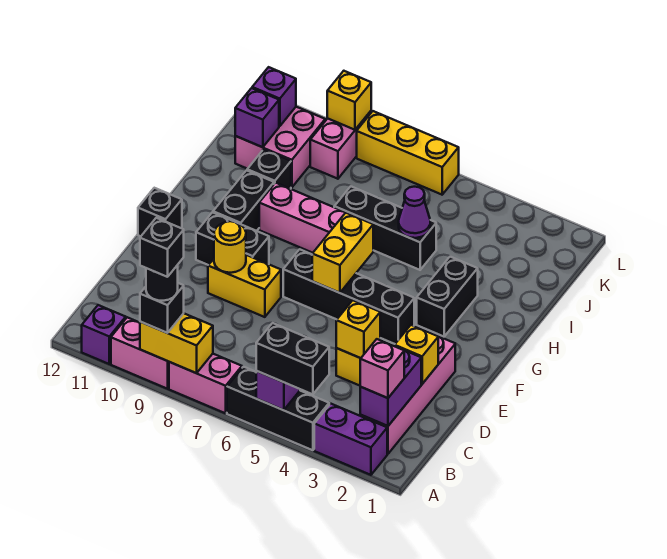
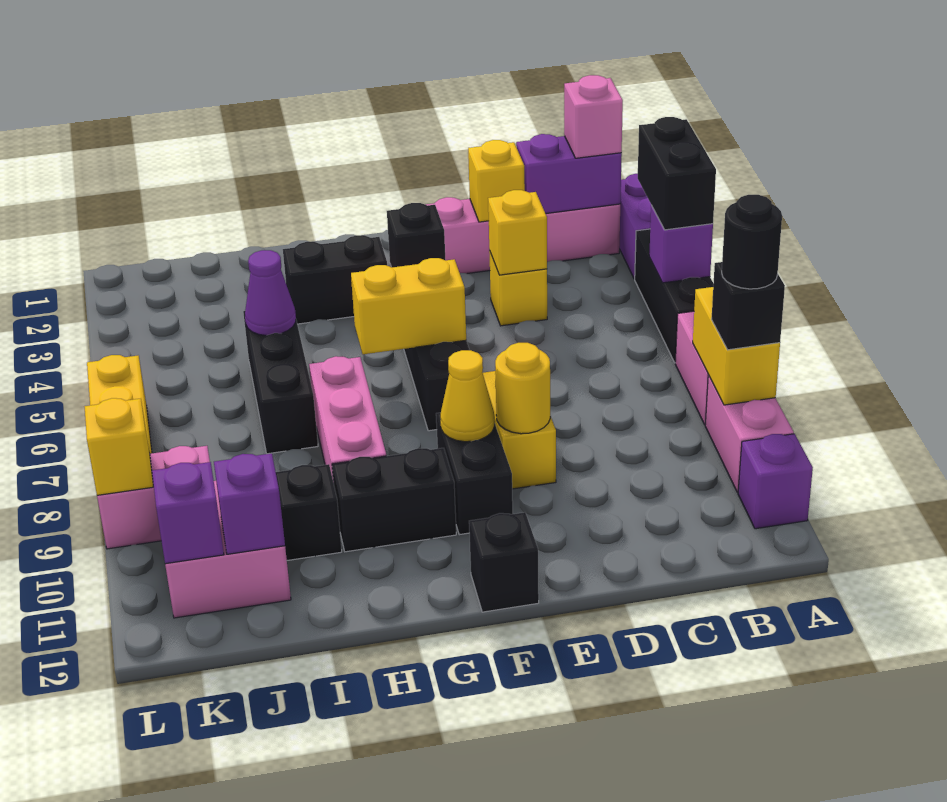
black 1x1 brick [140,218,184,277] -> black 1x1 brick moved to [387,203,445,267]
none -> yellow 1x1 cone [440,350,495,442]

